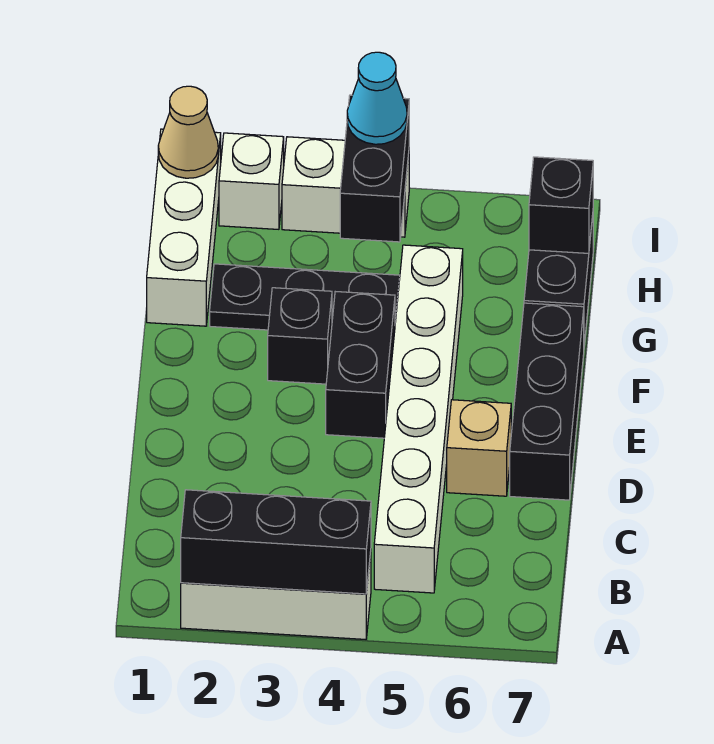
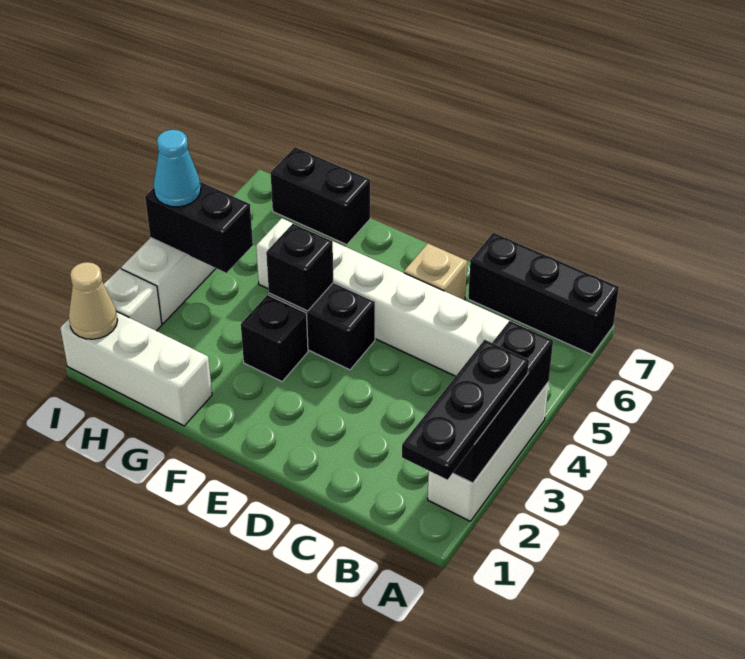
black 1x3 brick [510,303,584,500] -> black 1x3 brick moved to [468,233,619,355]
black 1x3 plate [210,264,400,330] -> black 1x3 plate moved to [402,340,529,480]
black 1x1 brick [529,157,593,253] -> black 1x1 brick moved to [266,223,333,311]

